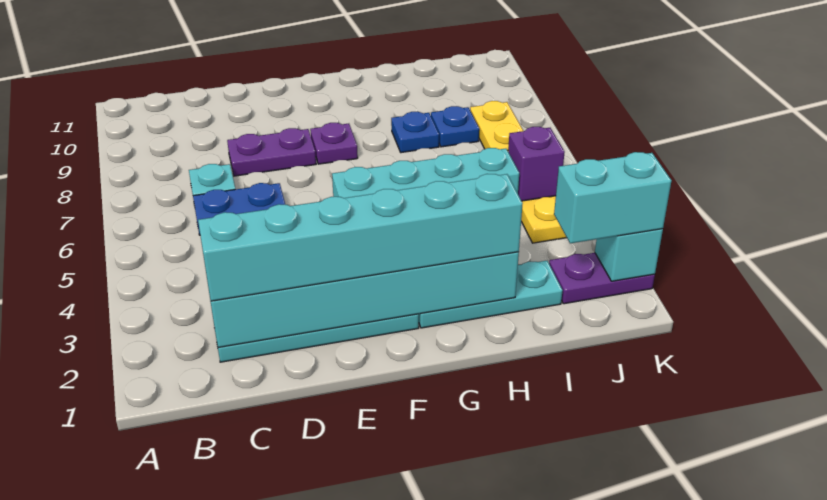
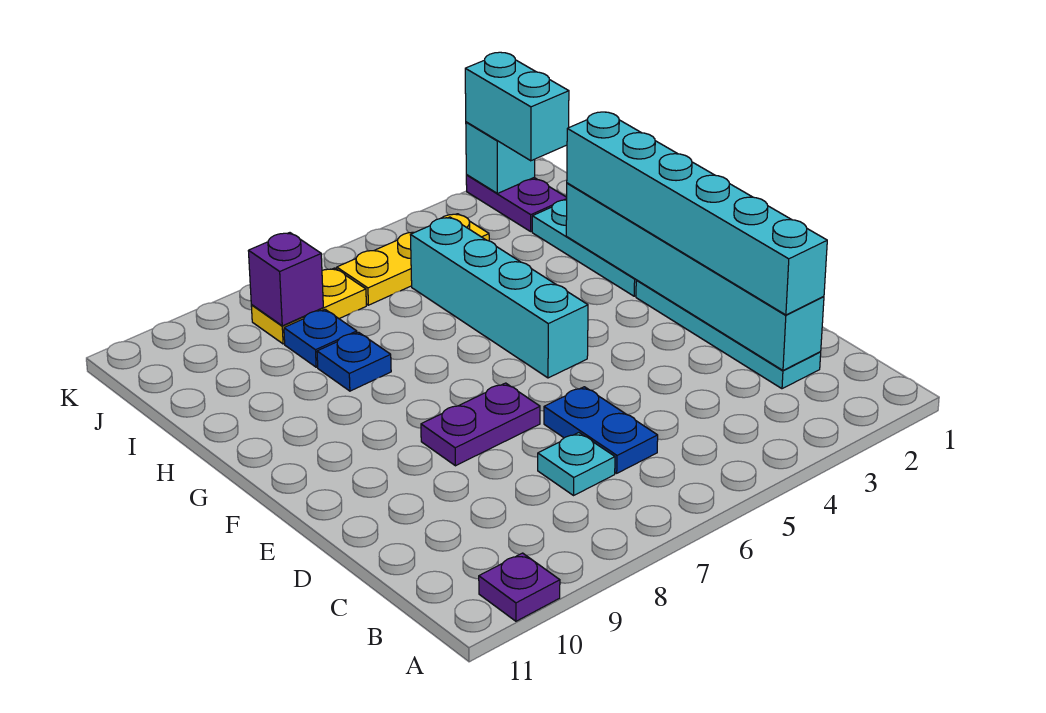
purple 1x2 plate [227,128,316,176] -> purple 1x2 plate turned to [421,383,540,466]
purple 1x1 plate [310,123,358,164] -> purple 1x1 plate moved to [479,553,560,621]
purple 1x1 brick [508,127,565,201] -> purple 1x1 brick moved to [249,233,323,326]

